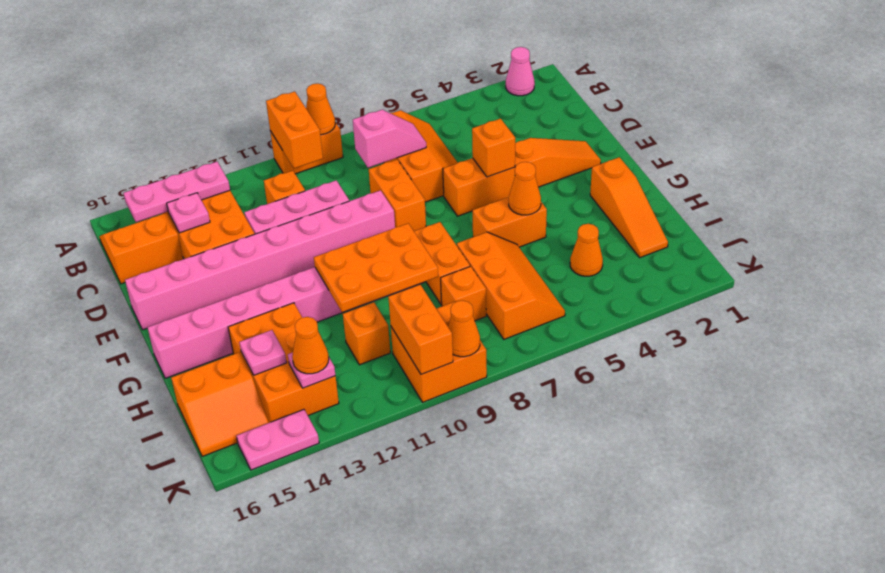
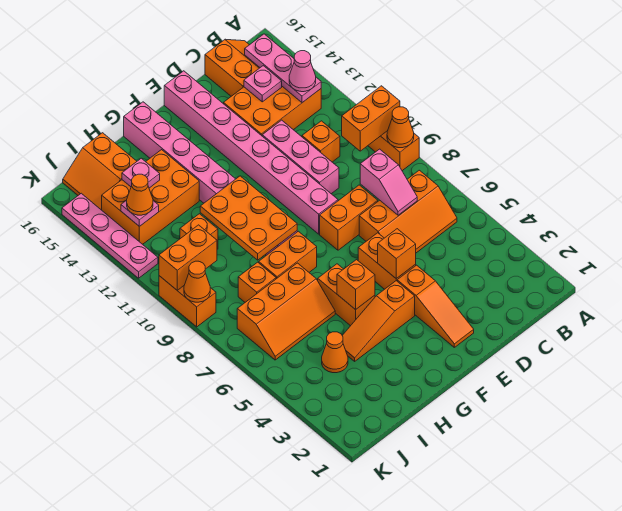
pink 1x1 cone [506,47,535,96] -> pink 1x1 cone moved to [289,51,316,92]
orange 1x3 slope [590,157,668,258] -> orange 1x3 slope moved to [342,281,415,361]
orange 1x1 cone [509,162,541,215] -> orange 1x1 brick [337,260,375,310]
orange 2x2 brick [391,302,487,402] -> orange 1x2 brick [159,276,216,327]
pink 1x2 plate [237,409,319,470] -> pink 1x4 plate [62,193,158,278]

